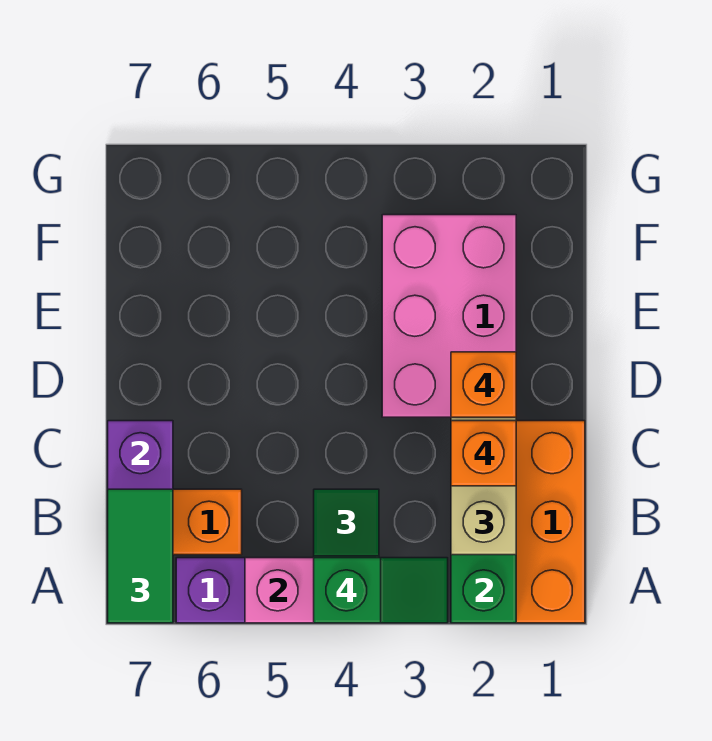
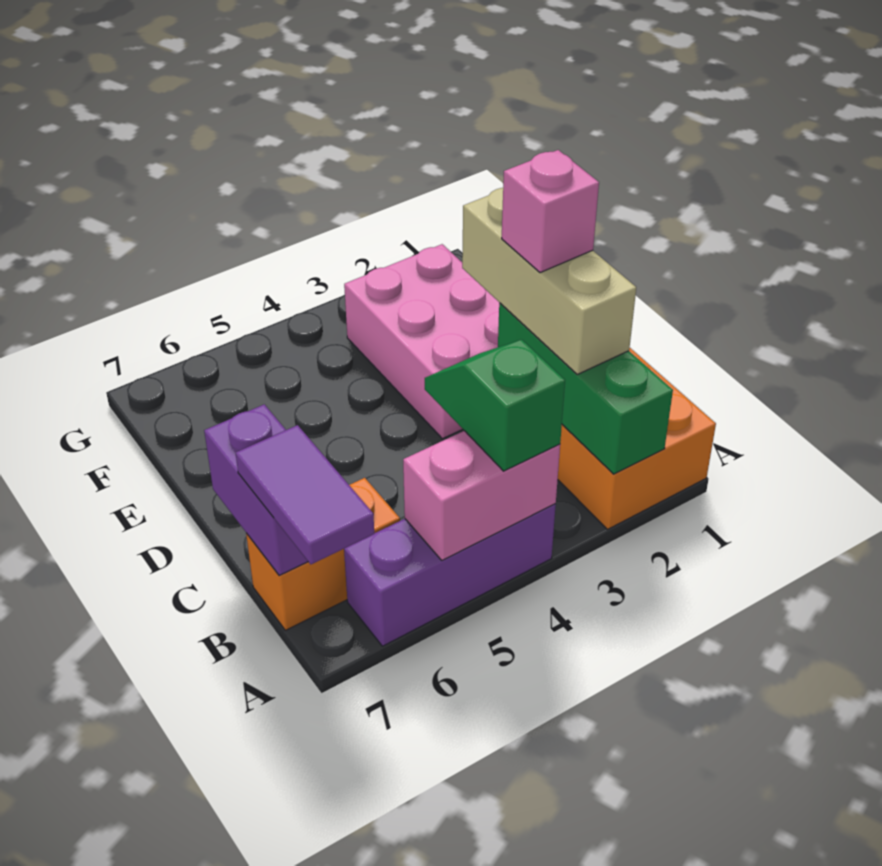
green 1x2 slope [314,558,448,623] -> none
green 1x2 tile [108,489,173,623] -> purple 1x2 tile [236,425,374,564]
orange 1x1 brick [451,421,516,486] -> pink 1x1 brick [502,150,599,273]
orange 1x1 brick [451,352,516,417] -> none

